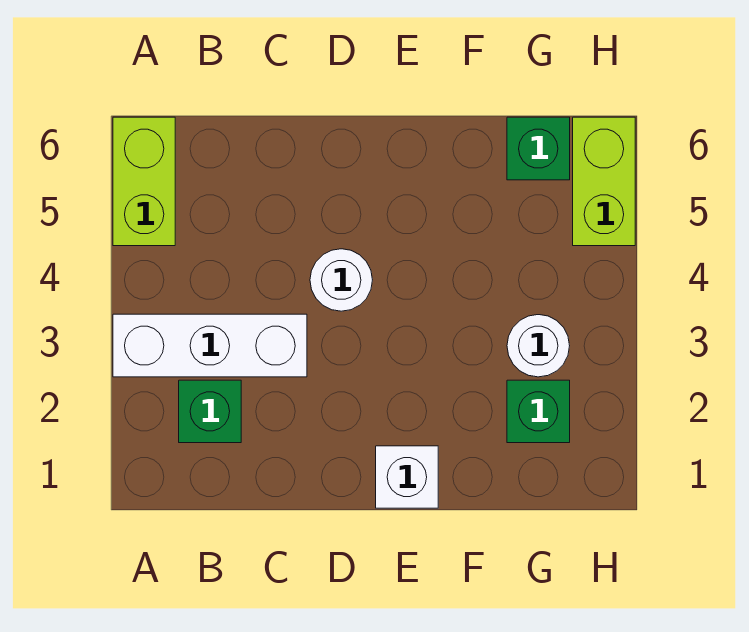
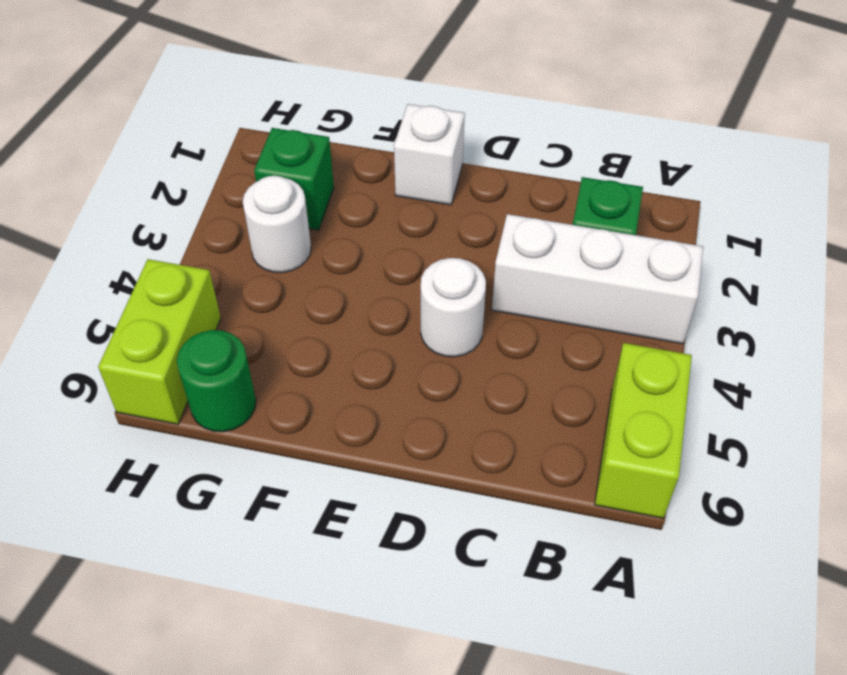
green 1x1 brick [507,117,570,180] -> green 1x1 round brick [177,330,256,432]

